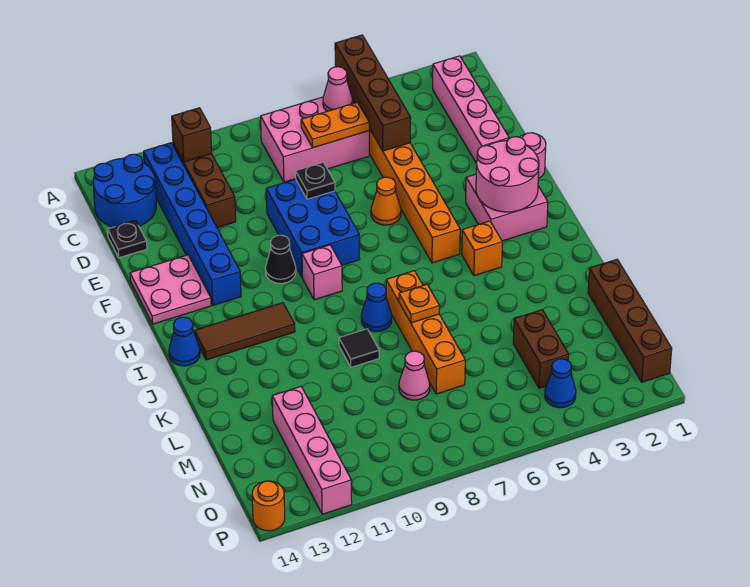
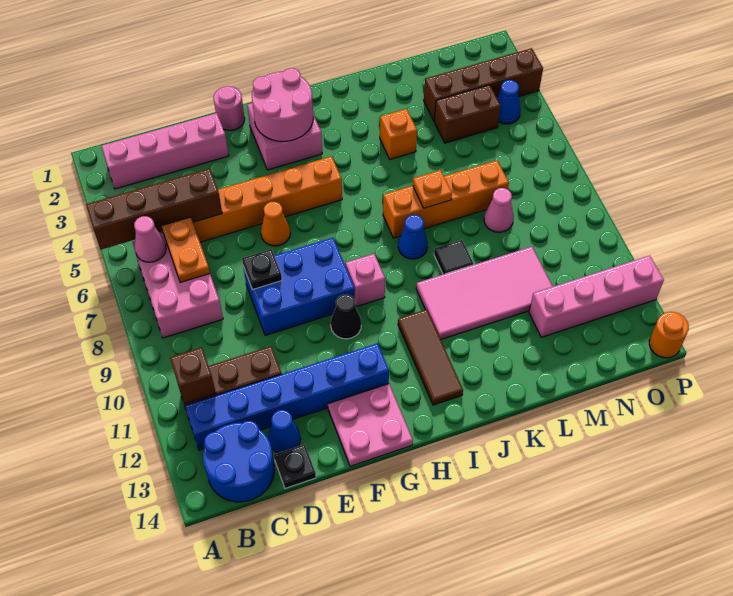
orange 1x1 brick [462,221,502,276] -> orange 1x1 brick moved to [380,109,417,159]
blue 1x1 cone [169,317,200,366] -> blue 1x1 cone moved to [268,410,301,453]
none -> pink 2x4 tile [416,247,553,339]
brown 1x4 brick [588,259,672,382] -> brown 1x4 brick moved to [424,48,543,121]

